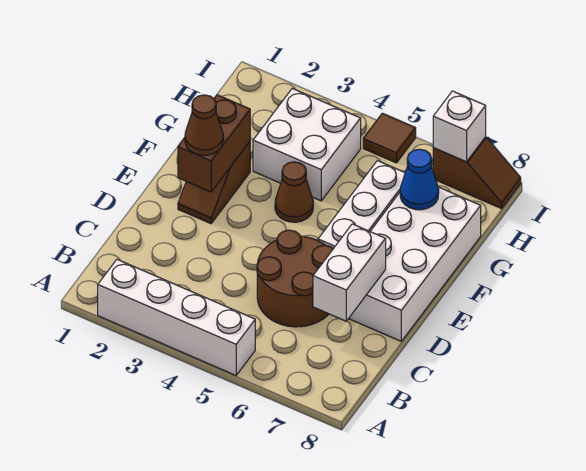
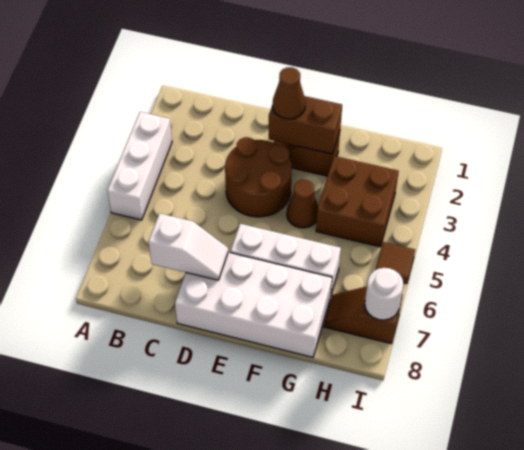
white 1x4 brick [98,259,255,375] -> white 1x3 brick [107,112,172,220]
brown 2x2 round brick [257,230,333,327] -> brown 2x2 round brick moved to [225,137,292,217]
white 1x2 brick [313,224,386,321] -> white 1x2 slope [148,213,228,280]
white 2x2 brick [253,88,361,201] -> brown 2x2 brick [316,156,399,247]
blue 1x1 cone [400,149,439,210] -> none
brown 1x2 slope [433,137,521,209] -> brown 1x2 slope turned to [324,286,403,344]
white 1x1 brick [433,91,486,162] -> white 1x1 round brick [365,268,403,320]

